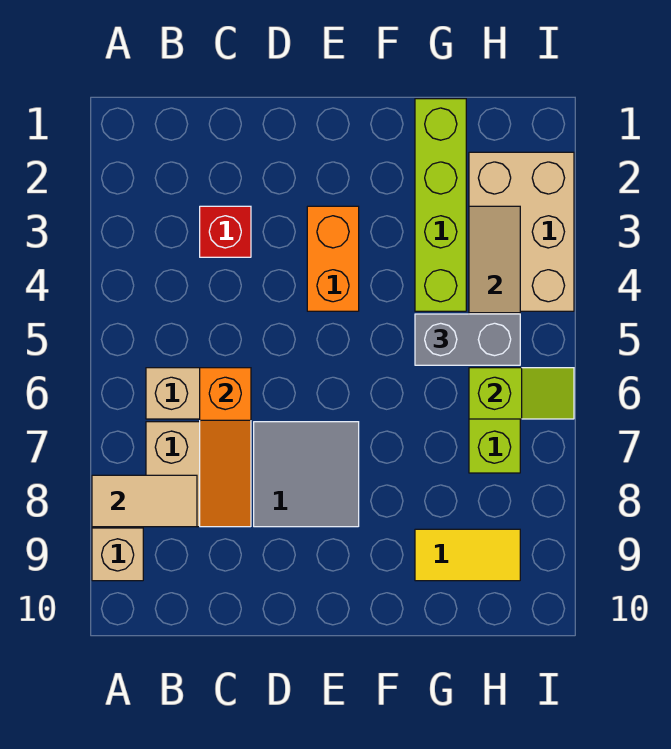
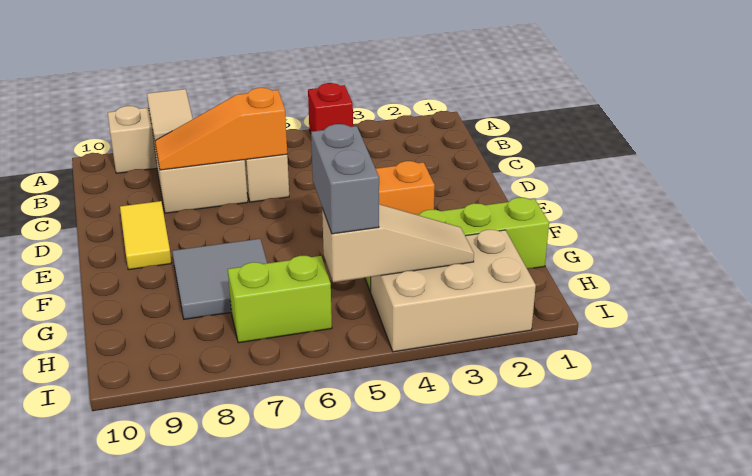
red 1x1 brick [200,206,251,257] -> red 1x1 brick moved to [308,83,353,133]
grey 2x2 tile [254,422,359,527] -> grey 2x2 tile moved to [172,239,267,319]
yellow 1x2 tile [415,529,520,581] -> yellow 1x2 tile moved to [120,201,171,270]
lime 1x2 slope [469,368,574,419] -> none

